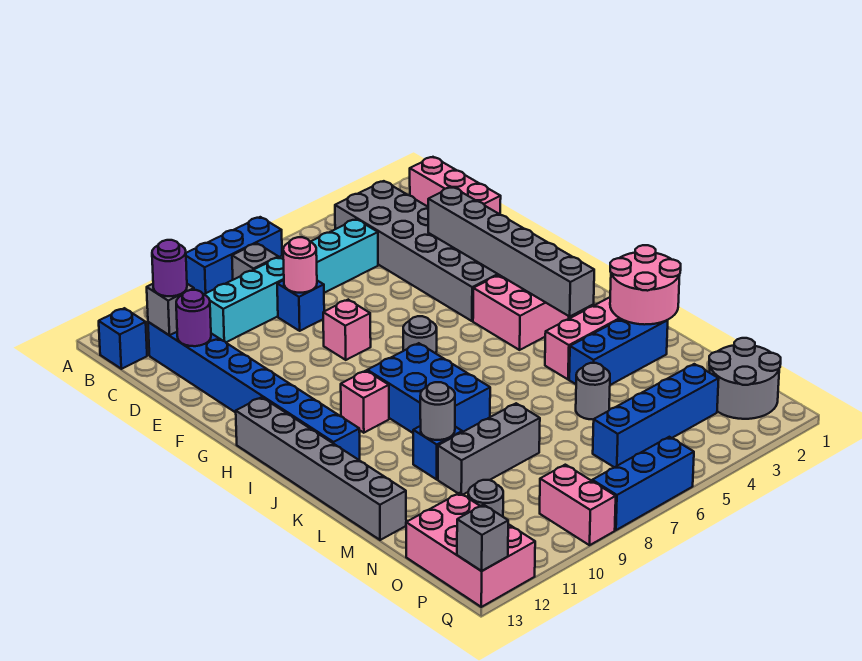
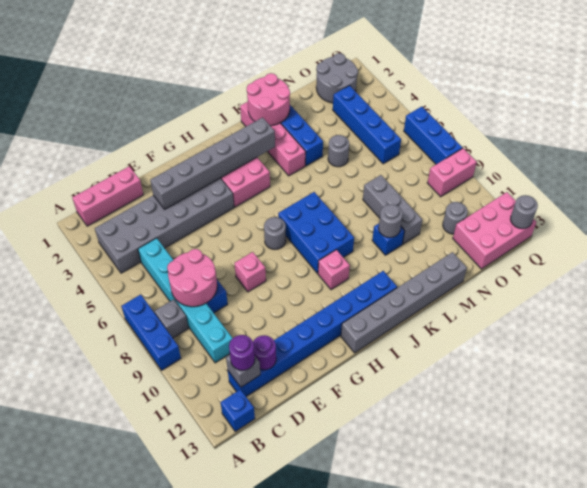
pink 1x1 round brick [283,237,317,293] -> pink 2x2 round brick [167,249,217,307]
blue 2x3 brick [367,343,490,433] -> blue 2x3 brick turned to [278,192,354,273]
grey 1x1 brick [457,505,508,571] -> grey 1x1 round brick [511,195,538,229]

